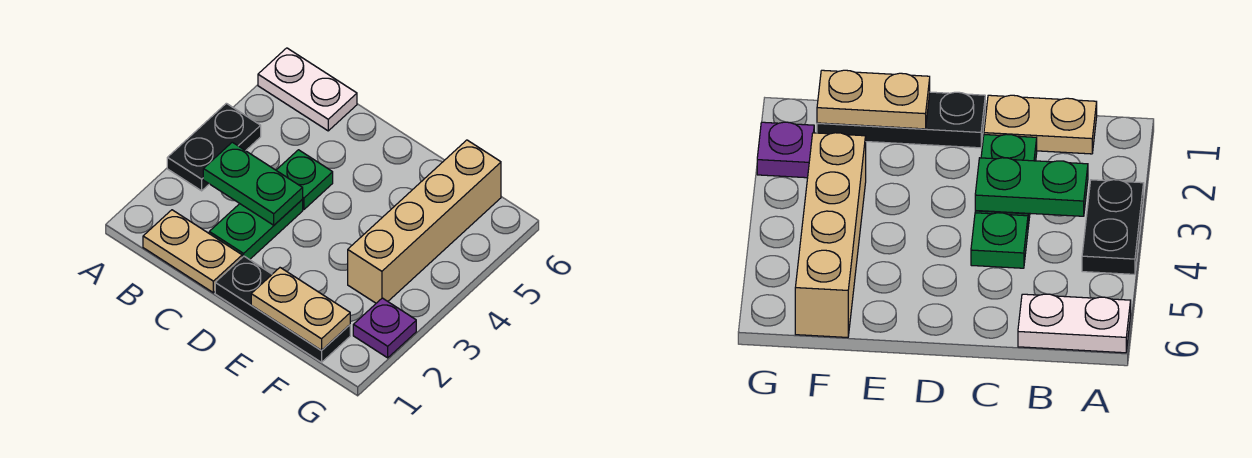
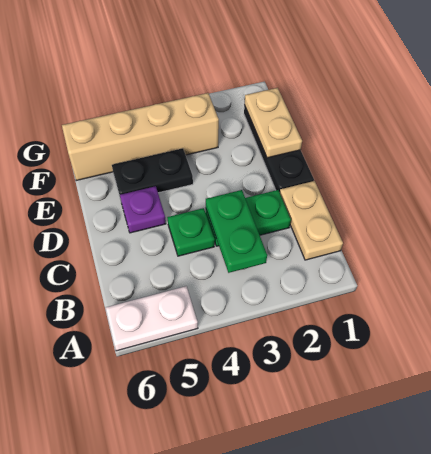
black 1x2 plate [167,103,261,191] -> black 1x2 plate moved to [112,148,193,199]
white 1x2 plate [258,48,357,131] -> white 1x2 plate turned to [106,286,198,351]
purple 1x1 plate [353,298,416,358] -> purple 1x1 plate moved to [120,186,166,233]

